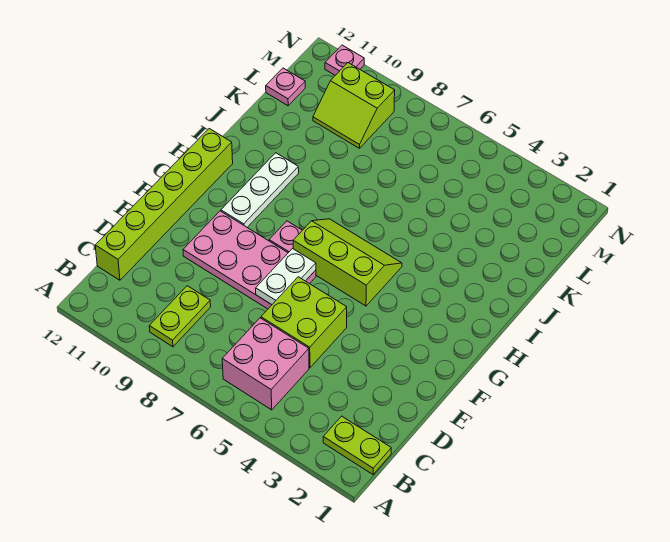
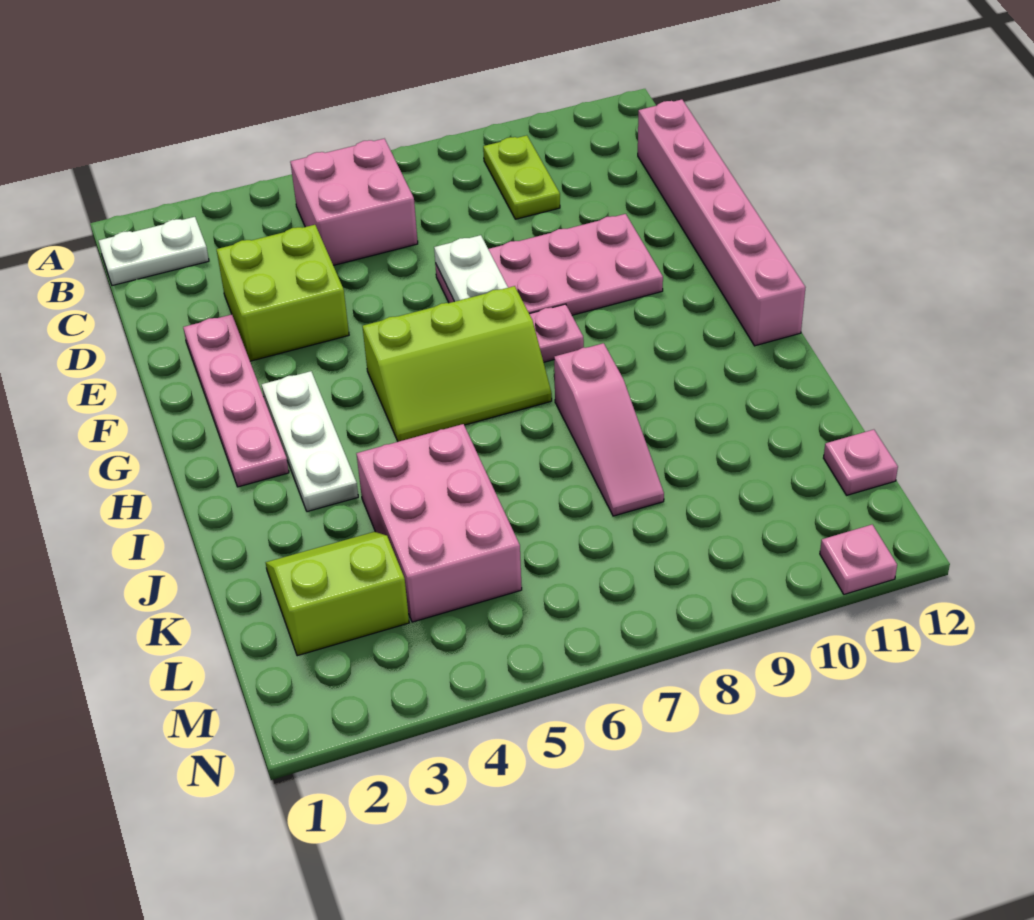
lime 1x2 plate [323,416,391,474] -> white 1x2 plate [99,217,209,285]
lime 1x6 brick [95,129,233,280] -> pink 1x6 brick [638,99,806,346]
lime 2x2 brick [261,277,347,368] -> lime 2x2 brick moved to [216,225,349,361]
none -> pink 1x4 plate [183,315,289,487]
white 1x3 plate [221,153,299,227] -> white 1x3 plate moved to [262,371,358,512]
none -> pink 1x3 slope [554,343,664,516]
none -> pink 2x3 brick [356,424,522,622]
lime 2x2 slope [313,63,395,148] -> lime 2x2 slope moved to [266,532,409,656]

